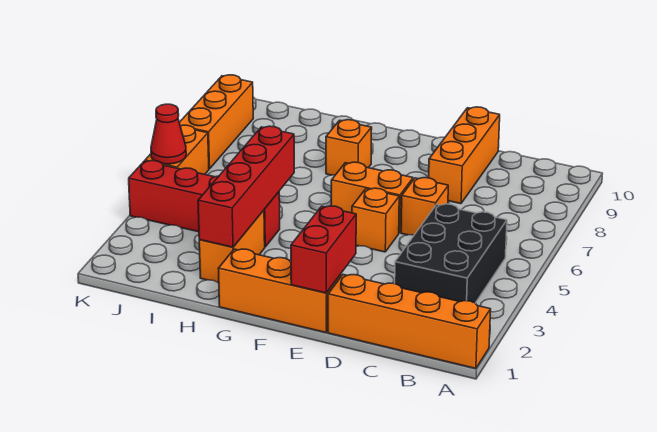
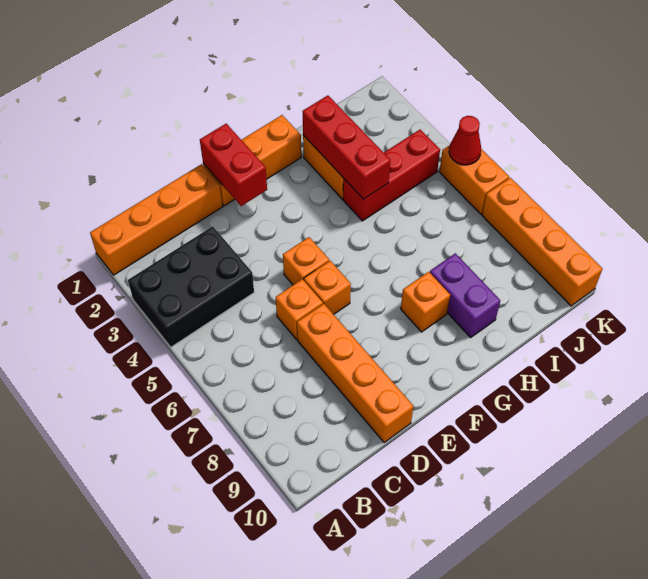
black 2x3 brick [395,204,507,303] -> black 2x3 brick turned to [128,226,254,347]
orange 1x3 brick [429,107,500,204] -> orange 1x4 brick [297,304,414,442]
orange 1x2 brick [331,162,413,233] -> orange 1x1 brick [304,261,351,314]
red 1x4 brick [198,126,294,247] -> red 1x3 brick [302,95,390,199]
red 1x4 brick [129,161,280,247] -> red 1x3 brick [343,130,440,221]
none -> purple 1x2 brick [430,253,500,337]
orange 1x3 brick [179,75,253,169] -> orange 1x4 brick [482,178,603,306]

